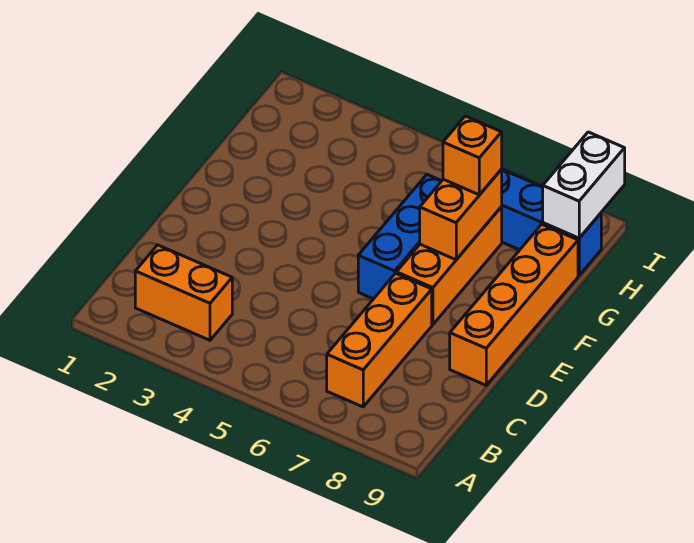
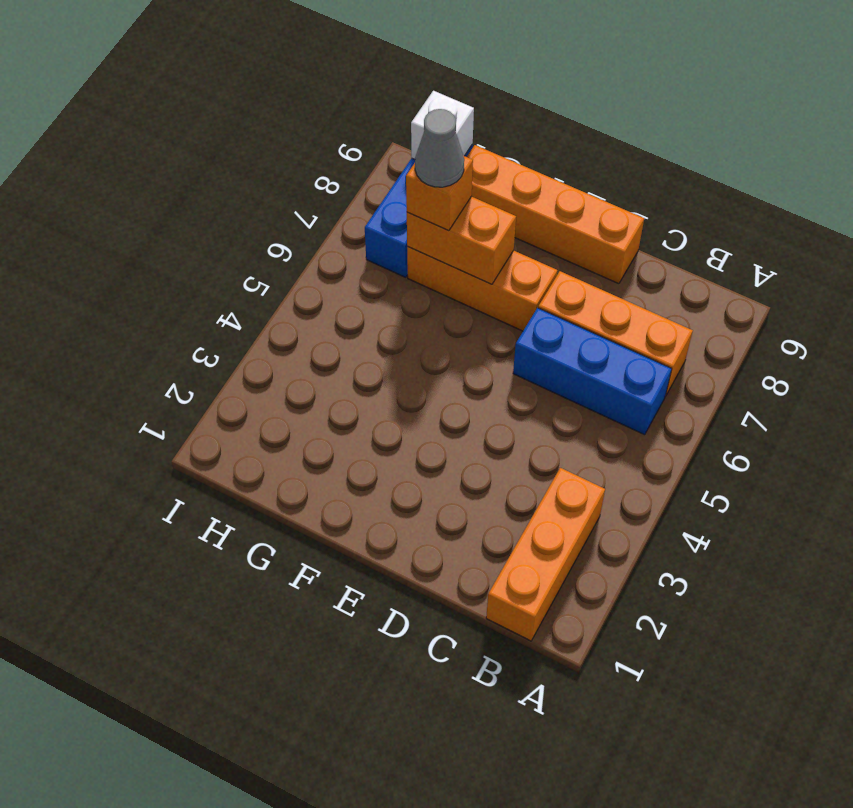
orange 1x2 brick [135,245,232,340] -> orange 1x3 brick [486,468,605,641]
blue 1x3 brick [358,175,441,299] -> blue 1x3 brick moved to [513,308,672,435]
none -> grey 1x1 cone [415,109,464,187]
white 1x2 brick [543,132,625,238] -> white 1x1 brick [411,91,474,159]

